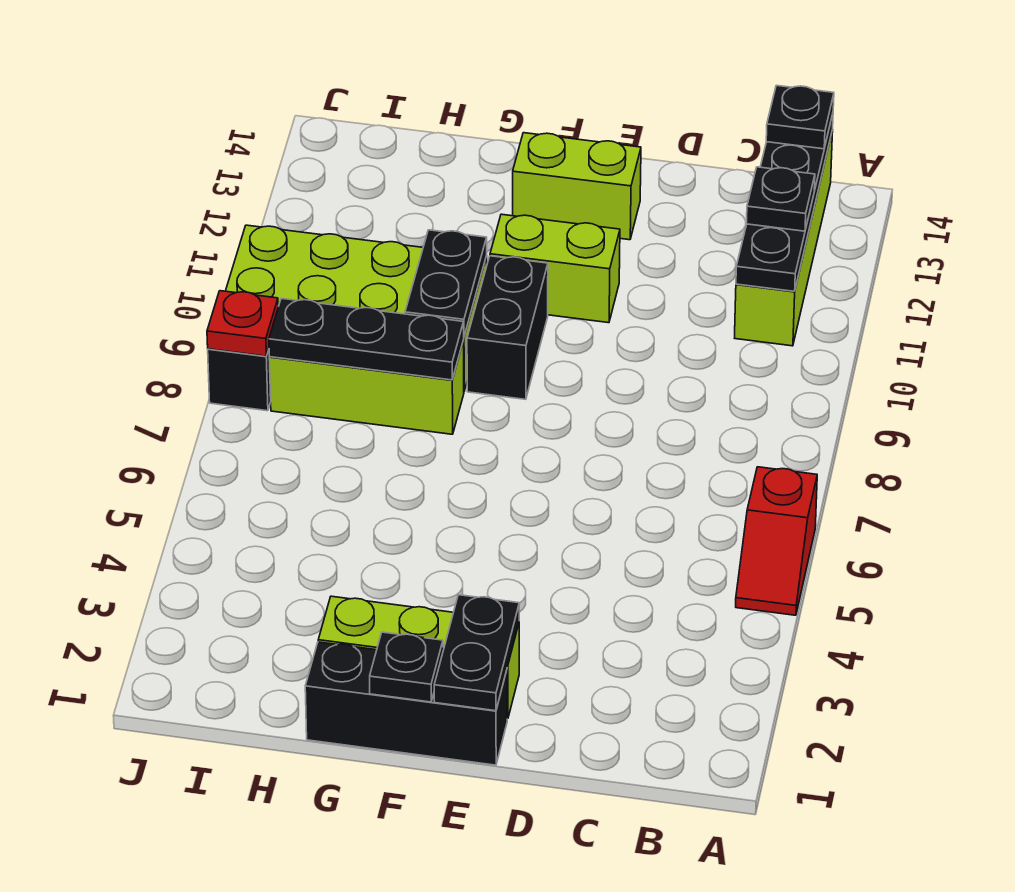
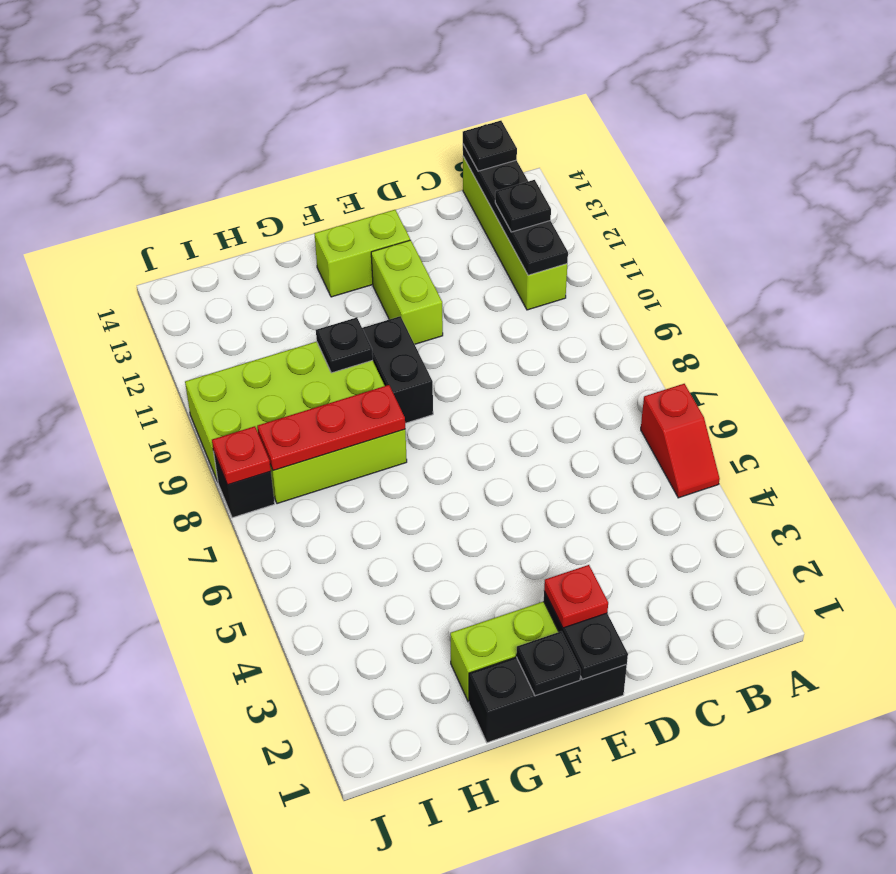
none -> red 1x1 plate [544,565,608,628]
lime 1x2 brick [490,214,620,323] -> lime 1x2 brick turned to [371,240,443,344]
black 1x3 plate [269,298,464,380] -> red 1x3 plate [257,385,405,471]
black 1x2 plate [405,230,487,336] -> black 1x1 plate [316,318,373,373]

